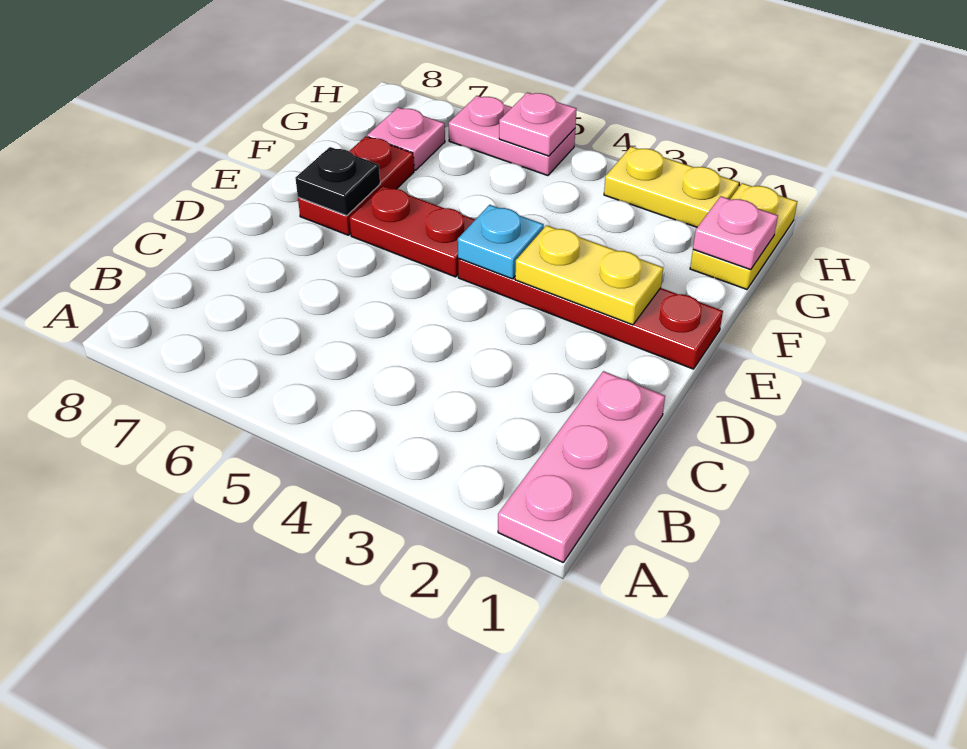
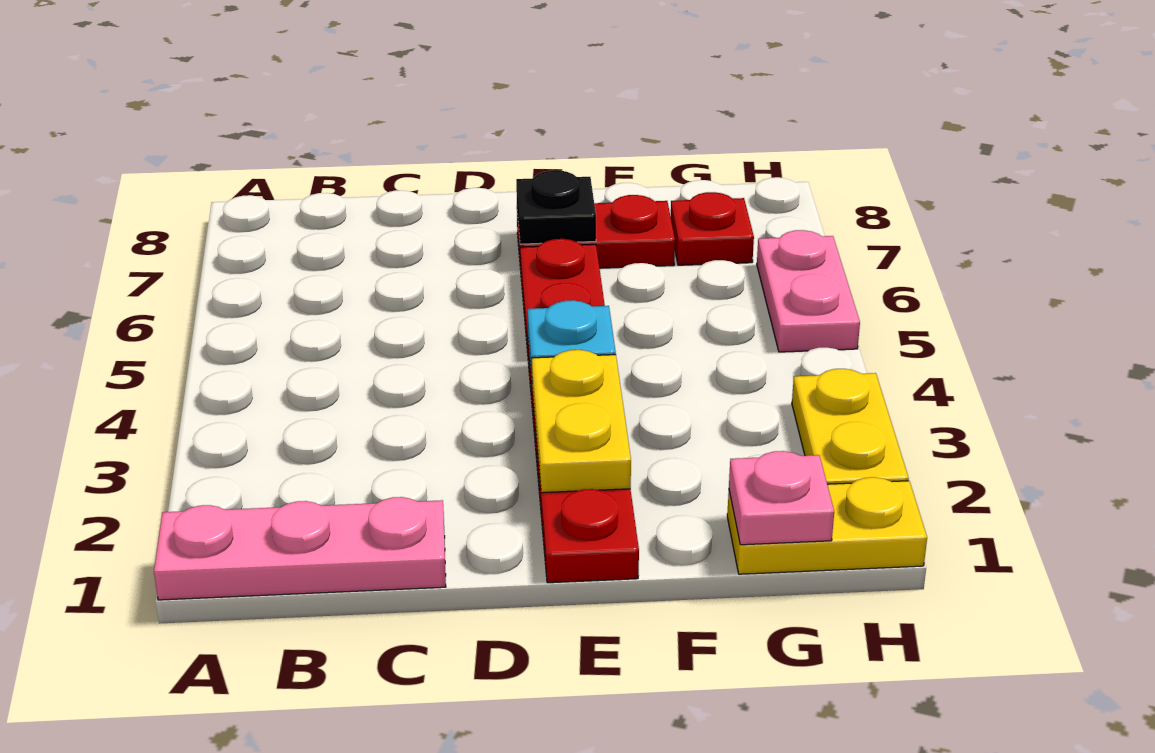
pink 1x1 plate [367,107,445,170] -> red 1x1 plate [671,192,754,265]
pink 1x1 plate [499,92,577,156] -> none

